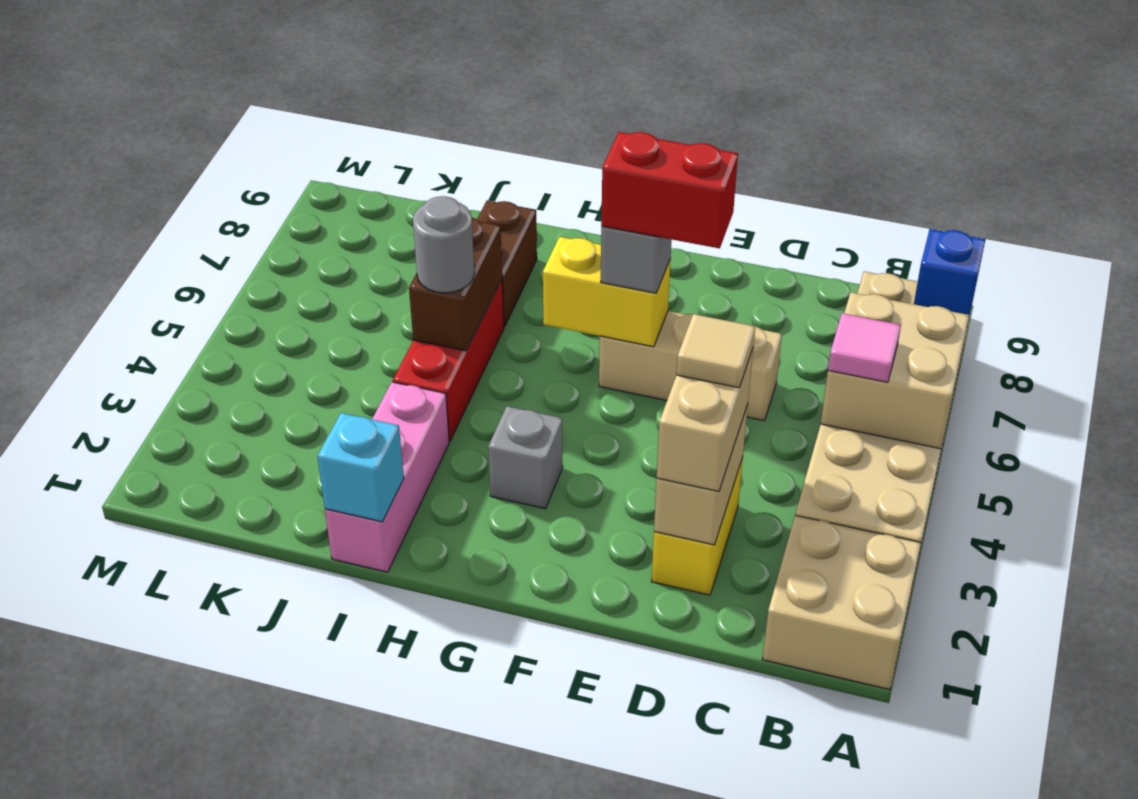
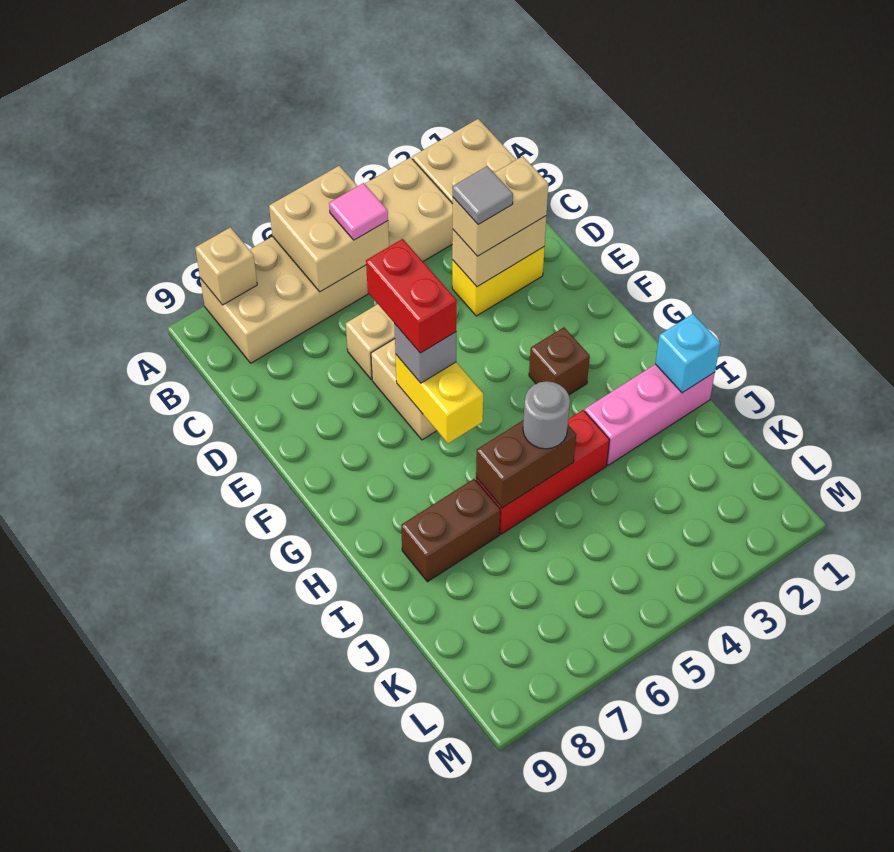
blue 1x1 brick [914,229,985,326] -> tan 1x1 brick [195,227,257,305]
tan 1x1 tile [676,314,755,388] -> grey 1x1 tile [453,166,513,225]
grey 1x1 brick [488,406,563,509] -> brown 1x1 brick [529,327,590,395]

